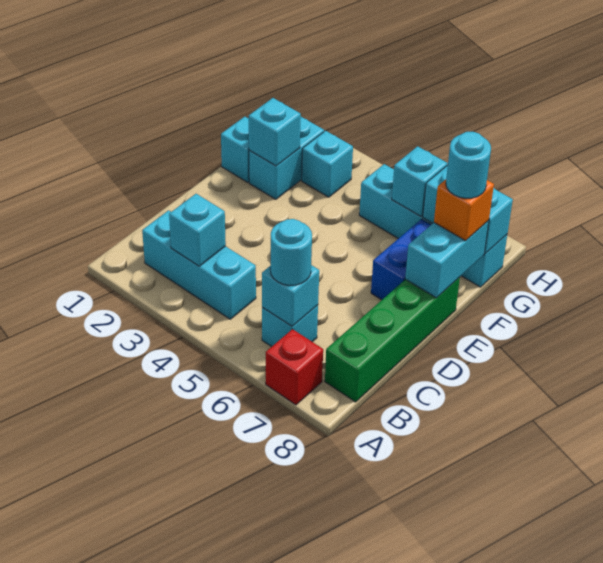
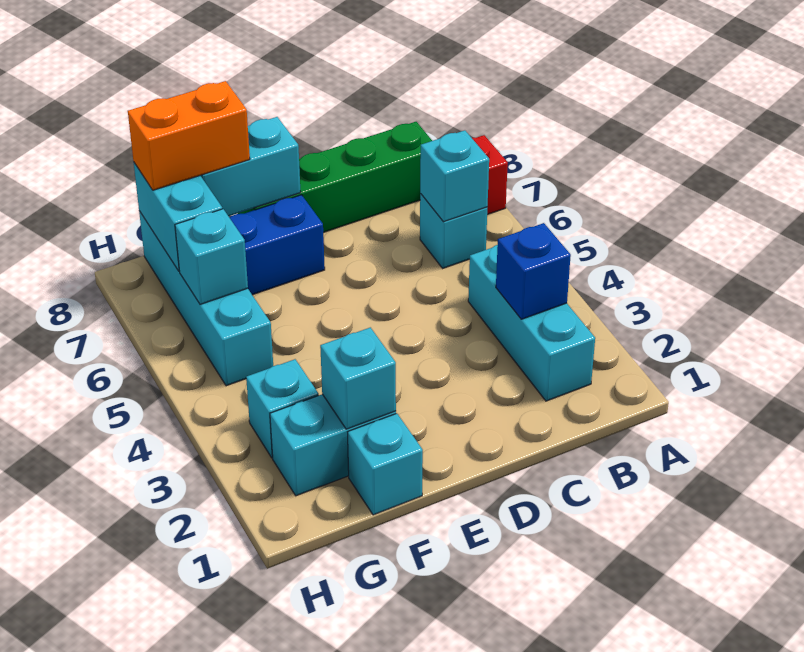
cyan 1x1 brick [169,194,226,266] -> blue 1x1 brick [496,223,571,319]
cyan 1x1 round brick [270,219,312,285] -> none
orange 1x1 brick [434,180,494,241] -> orange 1x2 brick [128,81,250,190]
cyan 1x1 round brick [446,132,491,198] -> none

